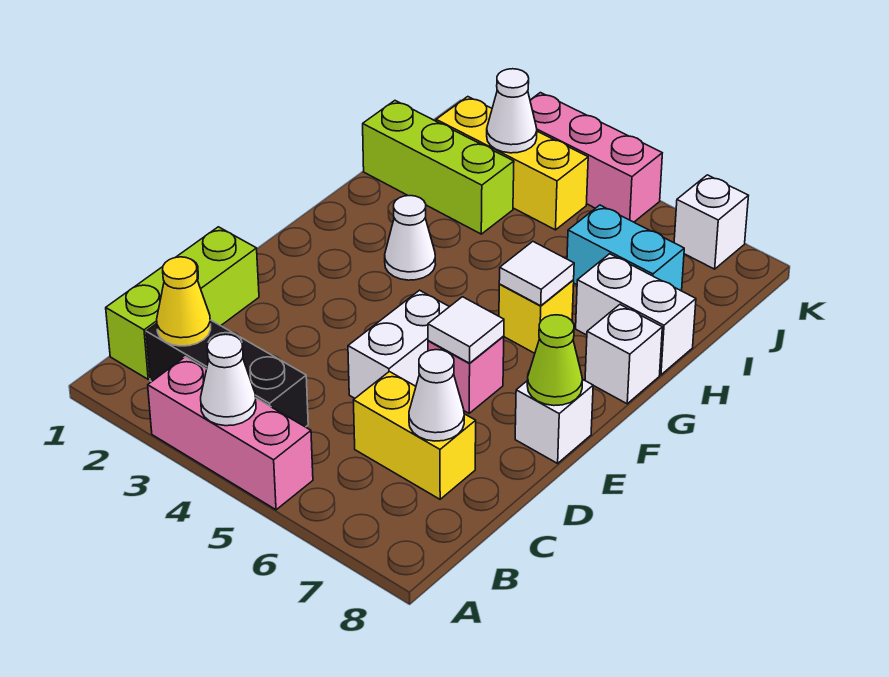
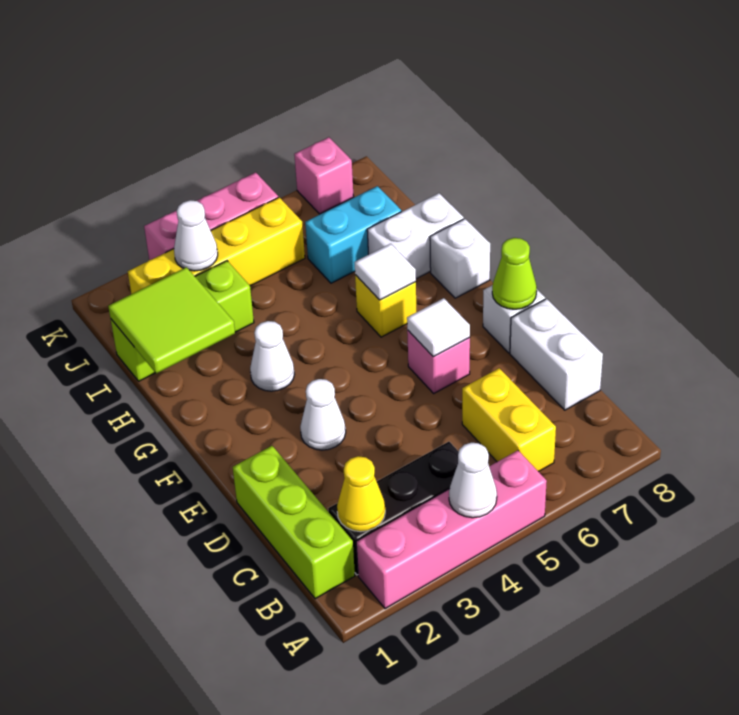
pink 1x3 brick [148,357,313,510] -> pink 1x4 brick [356,451,547,609]
yellow 1x2 brick [353,372,476,499] -> yellow 1x2 brick turned to [462,368,556,472]
white 1x1 cone [409,350,464,441] -> white 1x1 cone moved to [300,379,346,450]
white 1x2 brick [348,290,449,398] -> white 1x2 brick moved to [510,299,603,410]
none -> lime 2x2 tile [108,267,235,374]
yellow 1x3 brick [436,97,588,230] -> yellow 1x4 brick [128,197,305,294]
white 1x1 brick [674,175,748,269] -> pink 1x1 brick [294,137,354,214]

